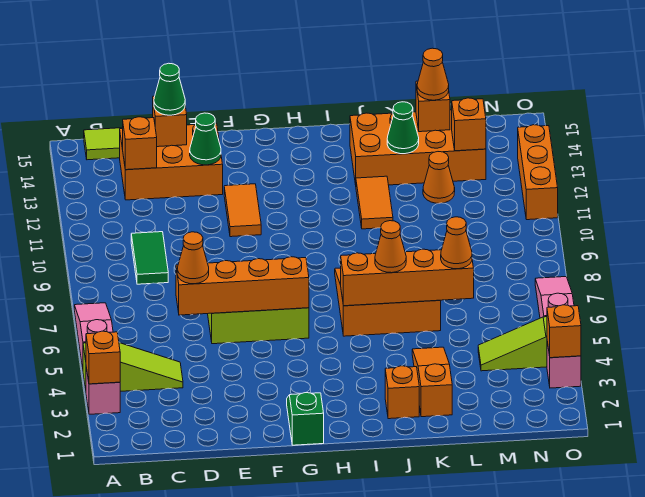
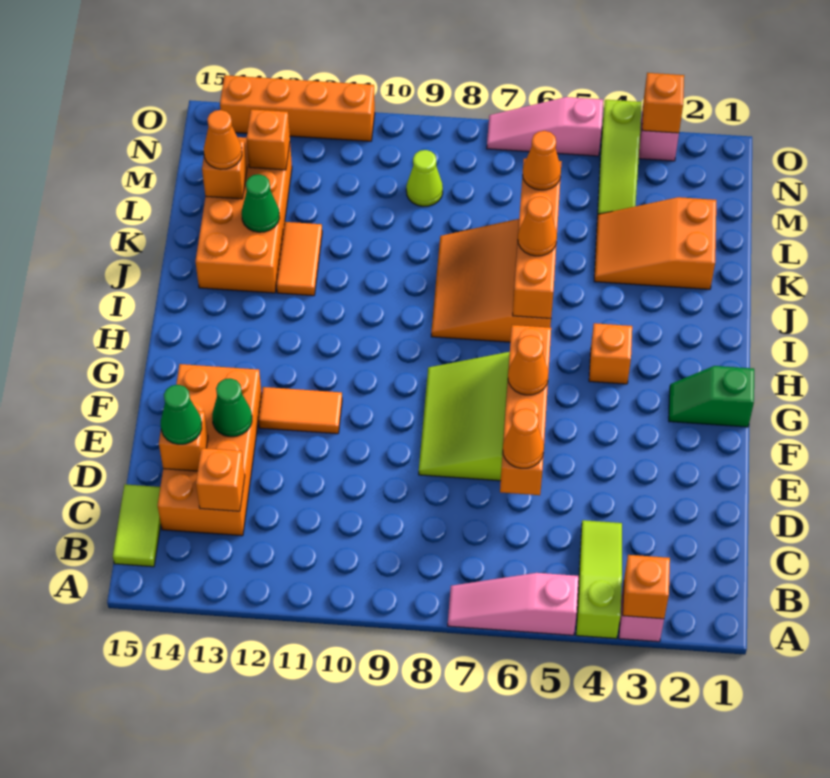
green 1x2 tile [131,232,168,284] -> none
orange 2x3 brick [120,123,223,200] -> orange 2x4 brick [158,364,262,536]
orange 1x1 brick [385,366,419,419] -> orange 1x1 brick moved to [589,323,632,384]
orange 1x2 tile [356,176,393,229] -> orange 1x2 tile turned to [277,222,322,296]
orange 1x3 slope [412,347,452,417] -> orange 2x3 slope [594,197,716,289]
orange 1x1 cone [423,152,455,203] -> orange 1x1 cone moved to [508,335,548,395]
none -> lime 1x1 cone [406,150,443,206]
orange 1x3 brick [518,125,558,220] -> orange 1x4 brick [220,75,375,141]

